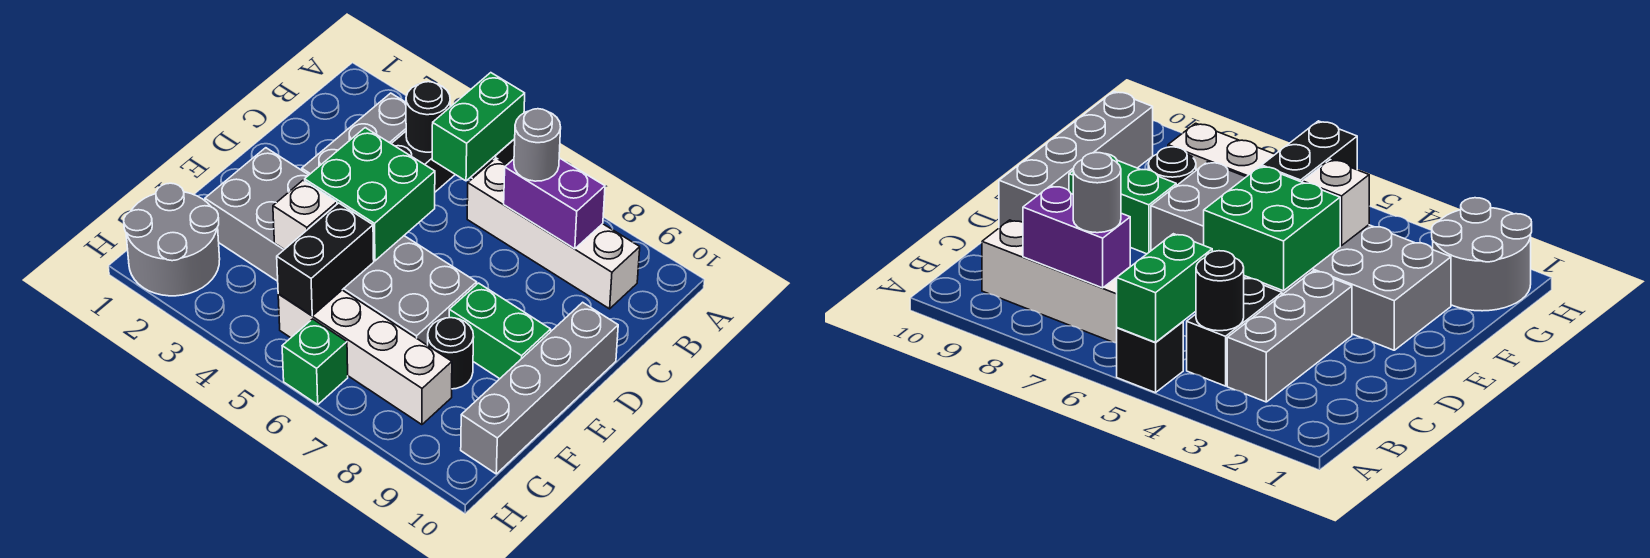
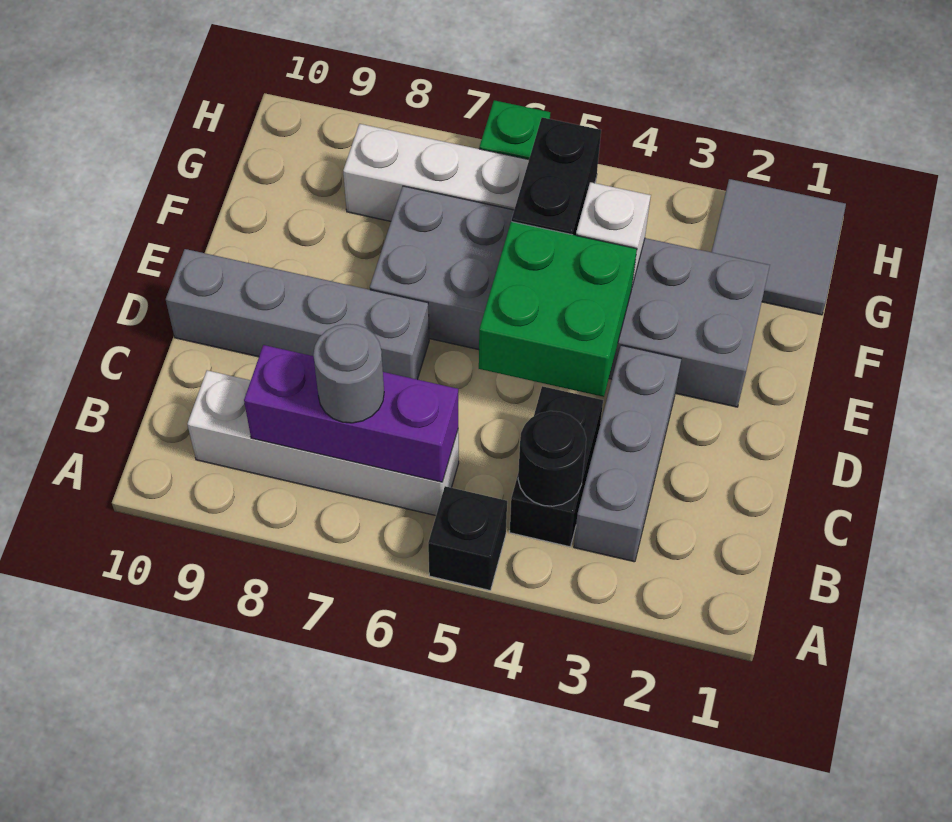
green 1x2 brick [432,73,525,181] -> none
purple 1x2 brick [504,158,605,249] -> purple 1x3 brick [244,345,458,482]
grey 1x4 brick [461,302,618,474] -> grey 1x4 brick turned to [166,249,429,380]
green 1x2 brick [449,283,551,379] -> none
black 1x1 round brick [428,318,474,389] -> none
grey 2x2 round brick [124,183,220,296] -> grey 2x2 tile [712,179,846,315]

